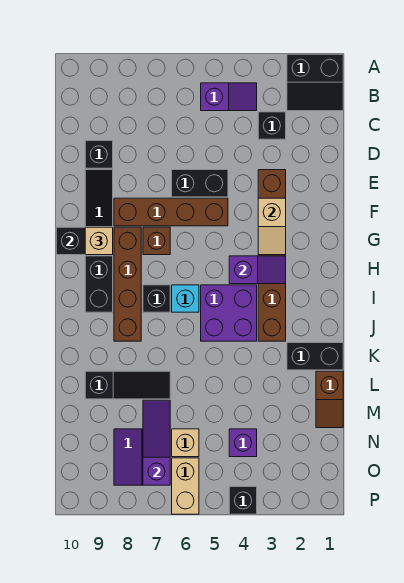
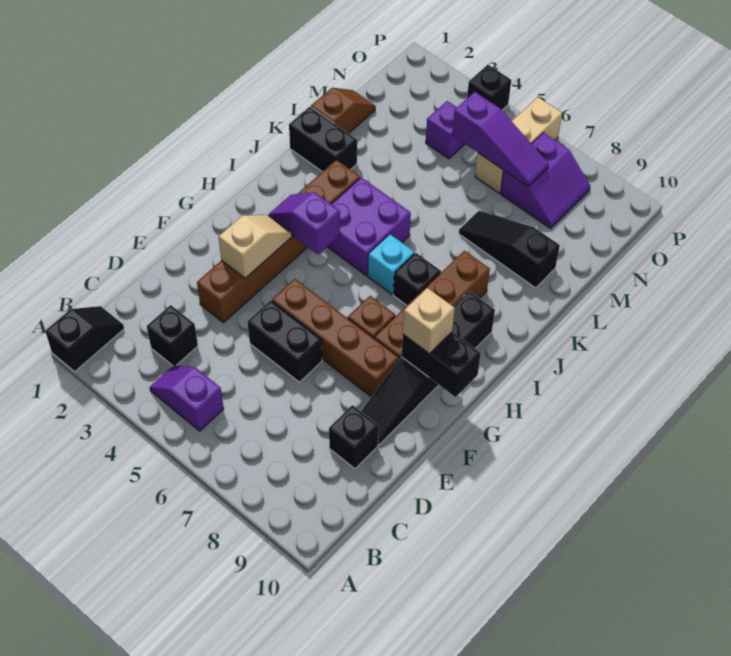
black 2x2 slope [287,54,343,111] -> black 1x2 slope [45,306,124,372]
purple 1x3 slope [143,400,170,485] -> purple 1x3 slope turned to [452,92,549,186]

